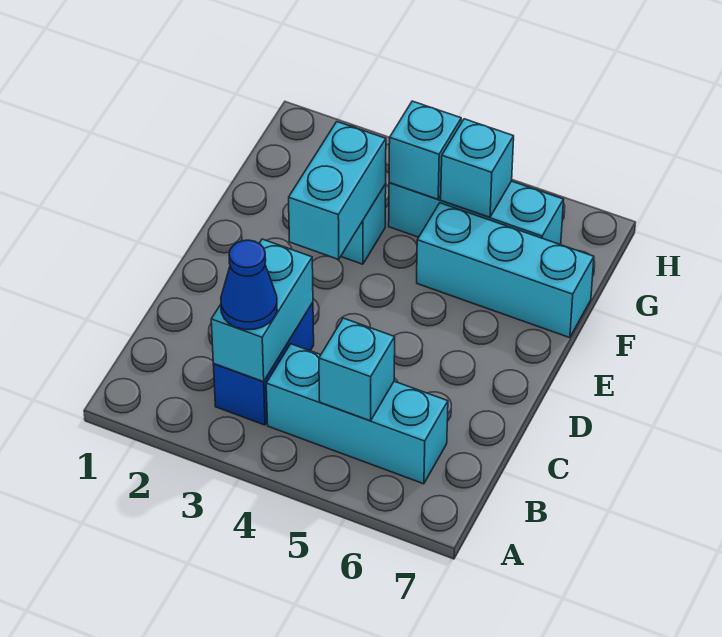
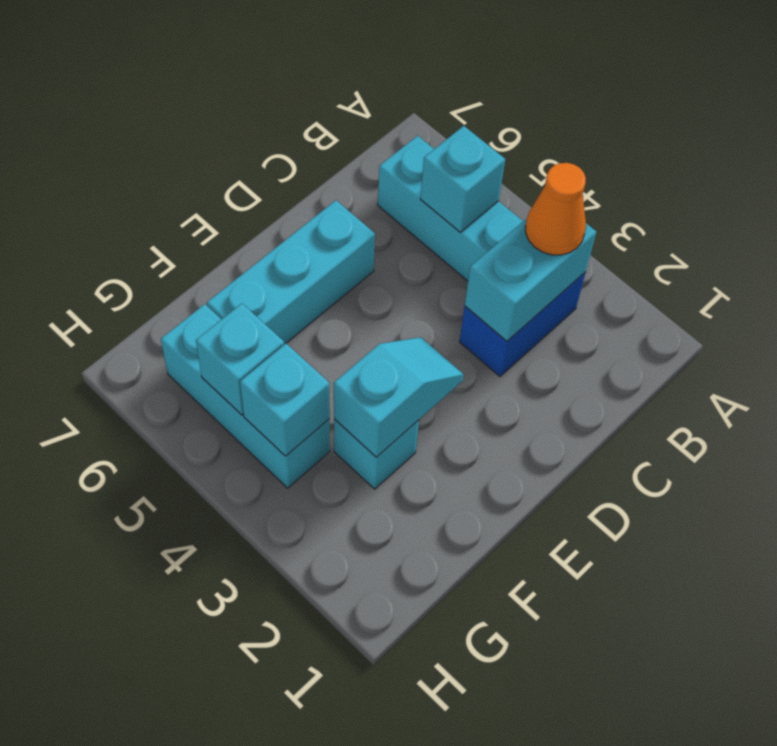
blue 1x1 cone [221,240,277,330] -> orange 1x1 cone [525,163,586,255]
cyan 1x2 brick [289,122,386,259] -> cyan 1x2 slope [334,337,464,457]
cyan 1x3 brick [417,203,594,338] -> cyan 1x3 brick turned to [207,200,375,345]

